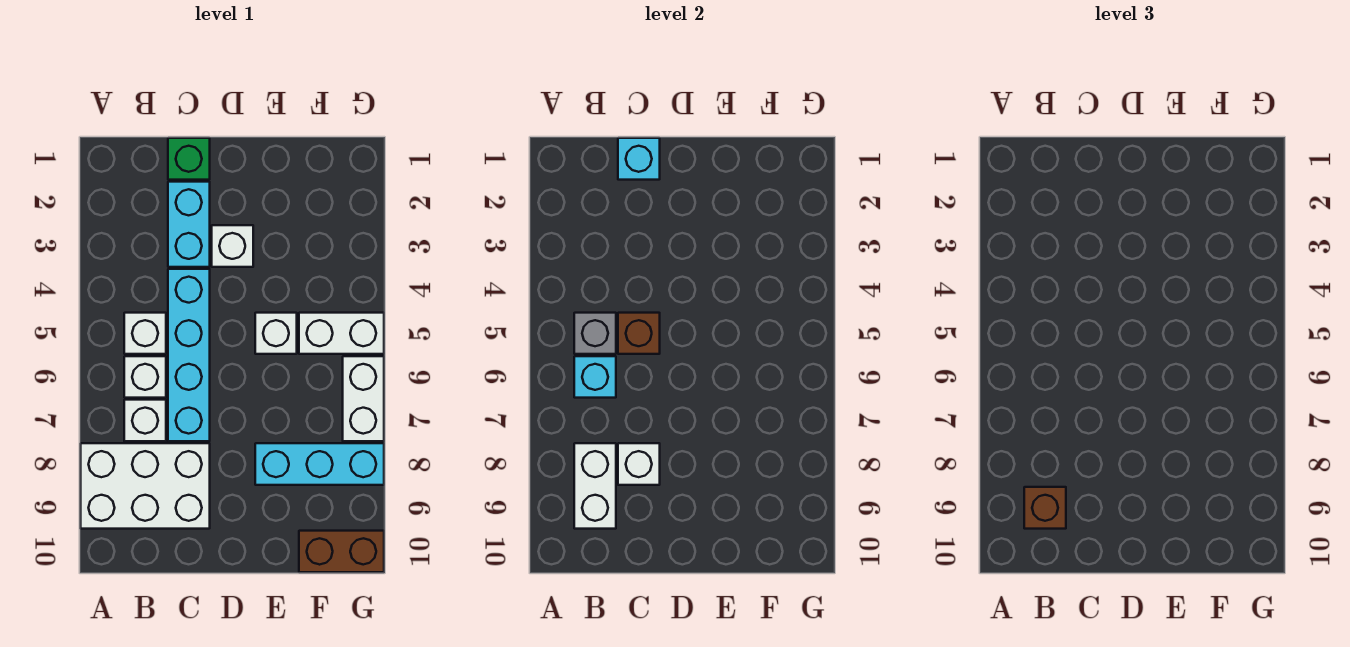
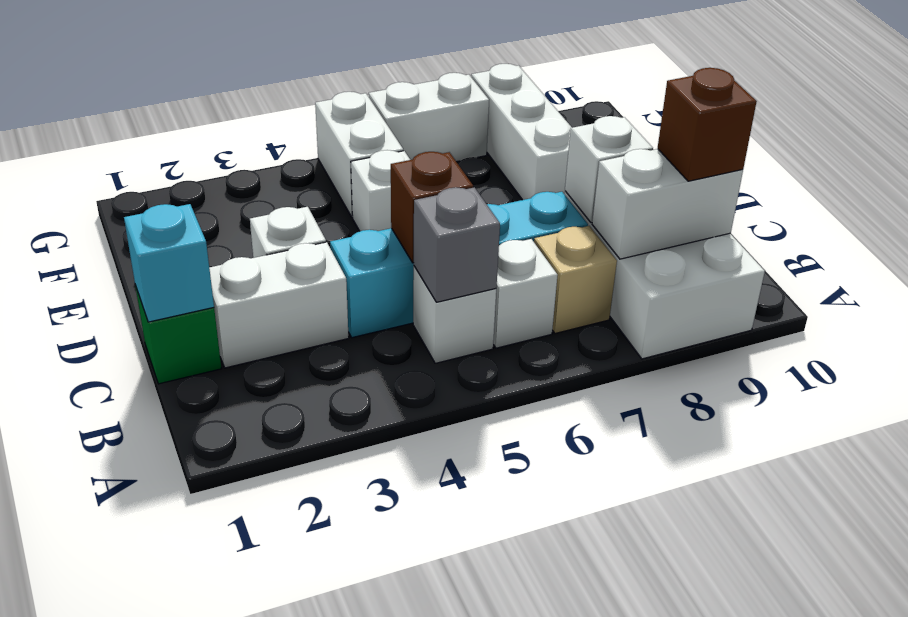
cyan 1x1 brick [574,356,616,398] -> none
white 1x1 brick [124,400,166,441] -> tan 1x1 brick [534,226,617,333]
cyan 1x2 brick [168,182,210,267] -> white 1x2 brick [209,242,349,368]
cyan 1x3 brick [255,443,384,485] -> white 1x3 brick [471,64,572,200]
brown 1x2 brick [299,531,384,572] -> none

